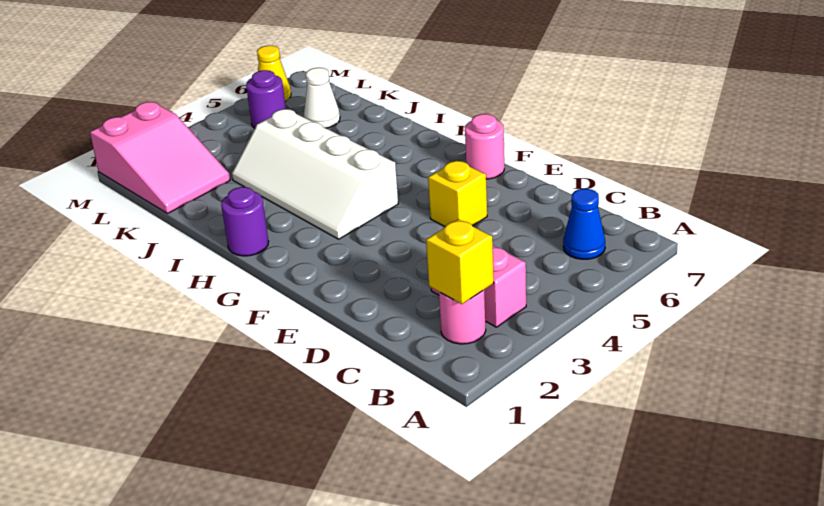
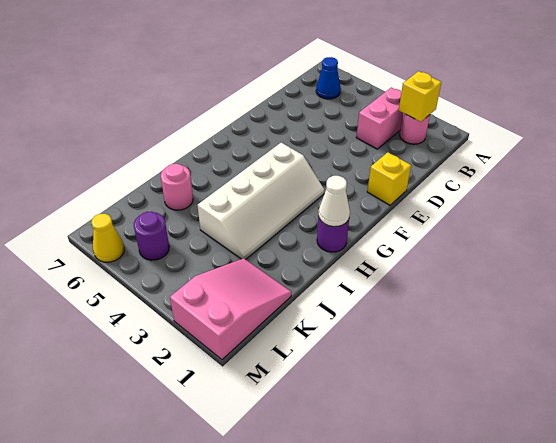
yellow 1x1 brick [428,160,487,226] -> yellow 1x1 brick moved to [367,152,411,205]
pink 1x1 round brick [465,114,504,179] -> pink 1x1 round brick moved to [161,164,193,210]
white 1x1 cone [304,68,340,128] -> white 1x1 cone moved to [319,176,350,227]

